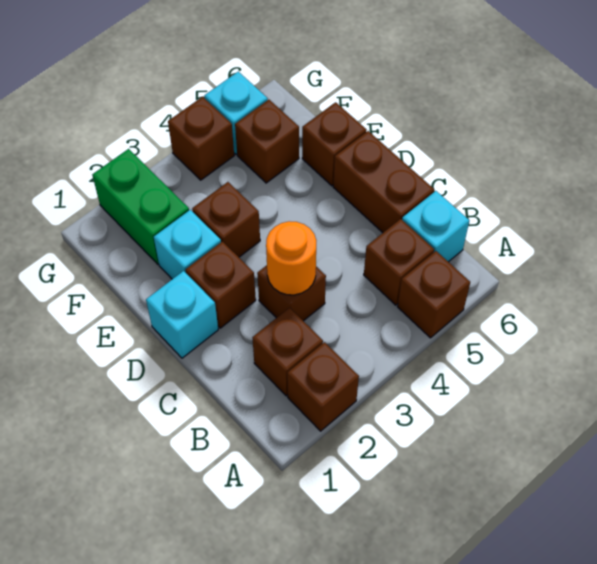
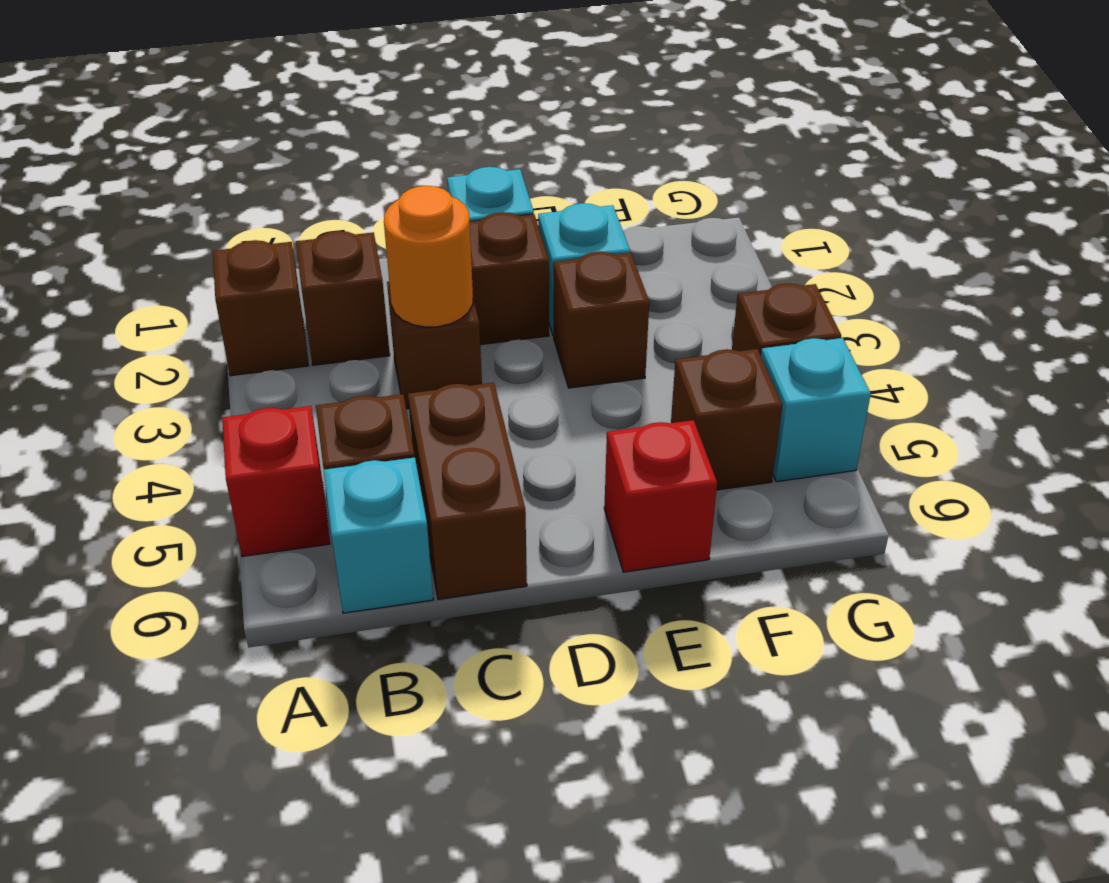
brown 1x1 brick [398,251,470,338] -> red 1x1 brick [222,406,330,557]
brown 1x2 brick [333,131,434,233] -> brown 1x2 brick turned to [408,383,527,599]
brown 1x1 brick [302,102,366,186] -> red 1x1 brick [604,420,717,572]
green 1x2 brick [92,149,189,264] -> none

